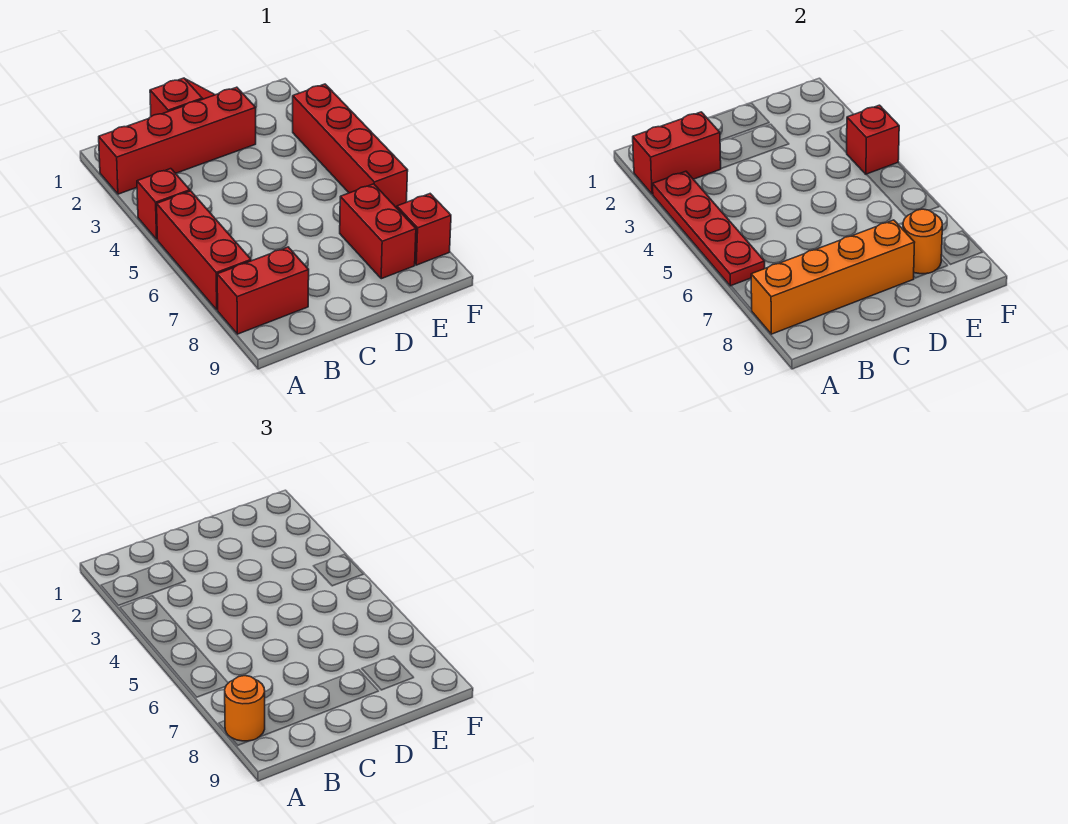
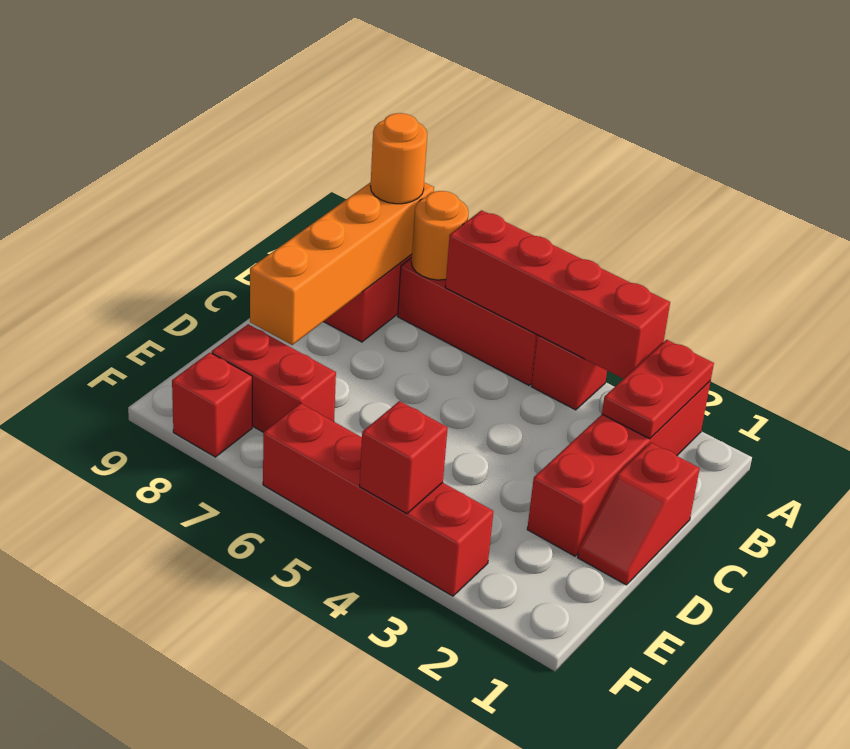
red 1x2 brick [633,112,721,194] -> red 1x2 plate [602,340,714,439]
red 1x4 plate [653,171,765,286] -> red 1x4 brick [445,210,670,379]
orange 1x1 round brick [903,209,942,274] -> orange 1x1 round brick moved to [411,191,469,280]

